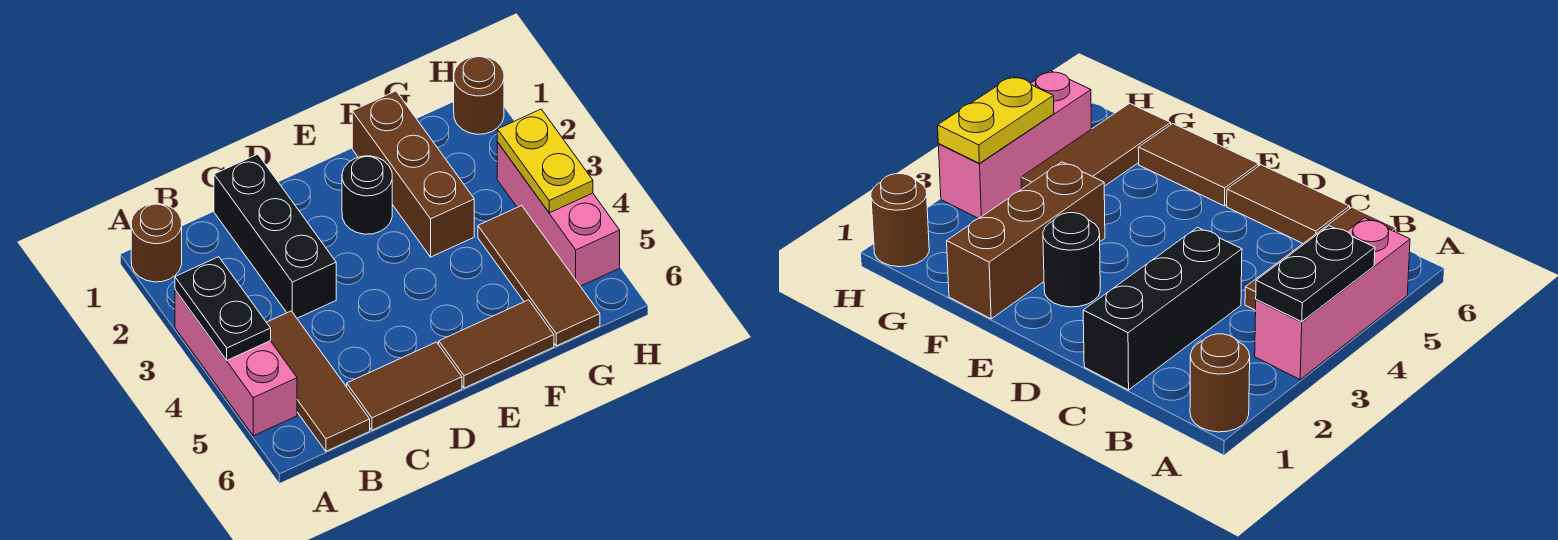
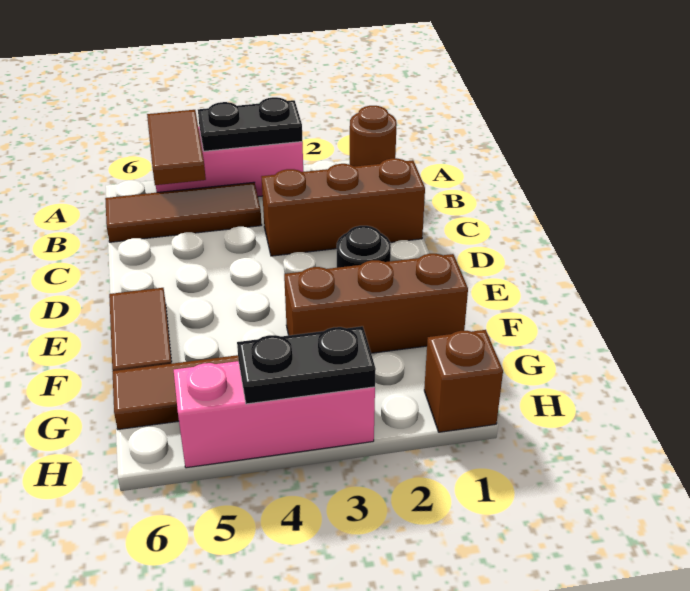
black 1x3 brick [214,154,336,318] -> brown 1x3 brick [262,158,425,256]
brown 1x2 tile [347,342,462,430] -> brown 1x2 tile moved to [147,110,206,185]
brown 1x1 round brick [454,56,504,134] -> brown 1x1 brick [424,330,503,432]
yellow 1x2 plate [497,109,593,213] -> black 1x2 plate [237,326,376,404]

